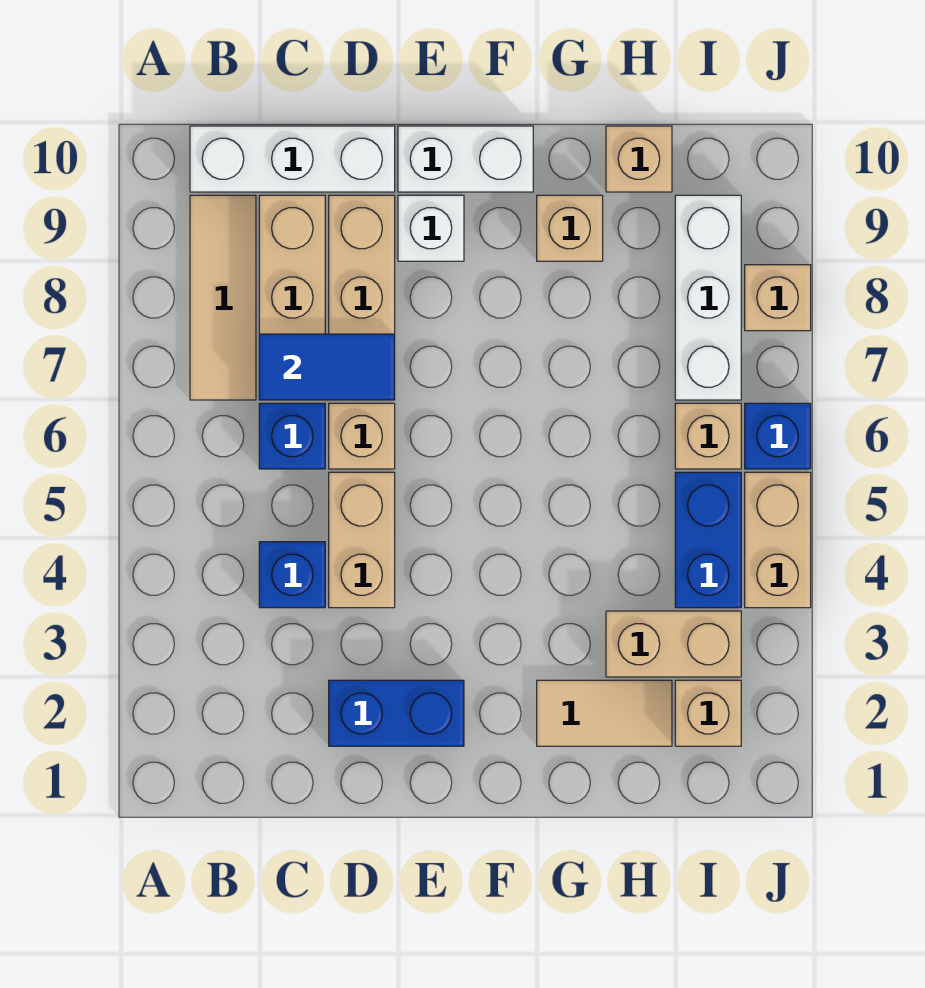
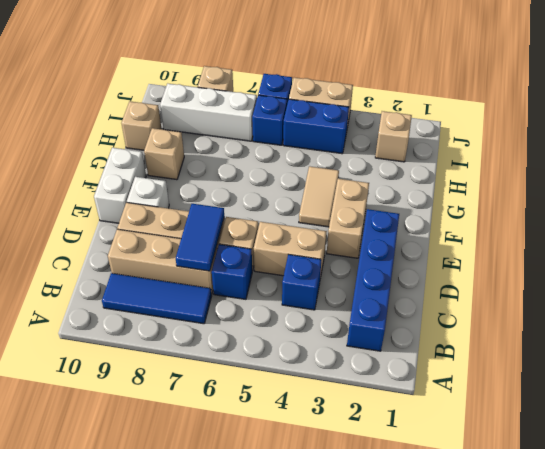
tan 1x3 tile [190,195,256,400] -> blue 1x3 tile [102,273,212,324]
white 1x3 brick [190,126,395,192] -> none
blue 1x2 brick [329,680,464,746] -> blue 1x4 brick [347,209,399,351]
tan 1x2 tile [537,680,672,746] -> tan 1x2 tile moved to [299,166,339,227]
tan 1x2 brick [606,611,741,677] -> tan 1x2 brick moved to [327,179,369,258]
tan 1x1 brick [675,403,741,469] -> blue 1x1 brick [252,95,287,145]

